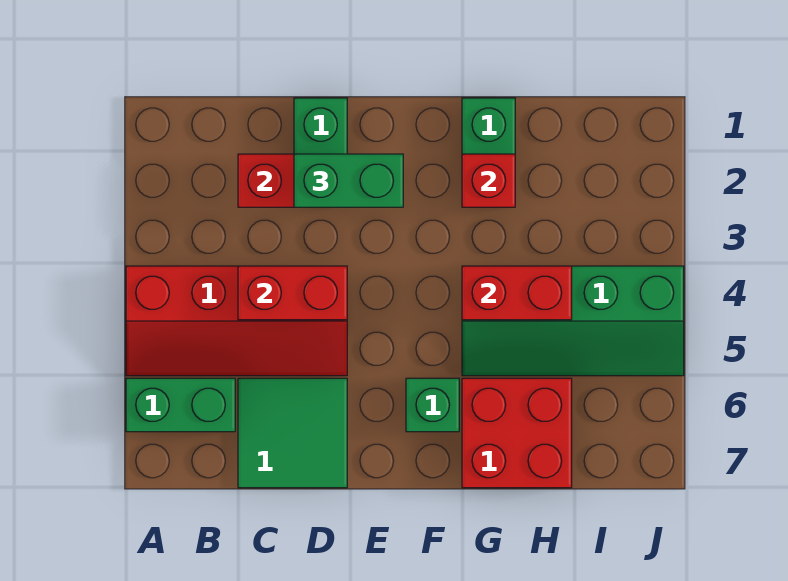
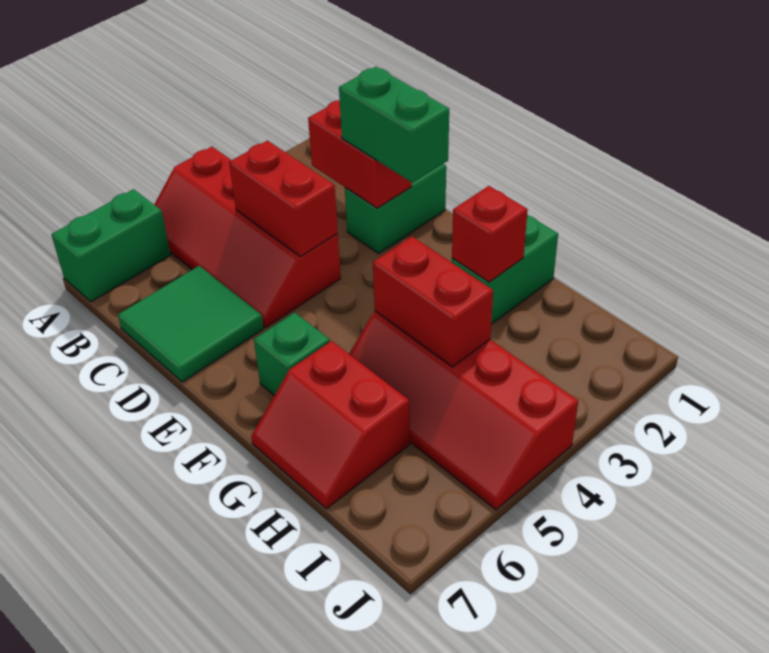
green 1x2 brick [126,378,235,432] -> green 1x2 brick turned to [51,189,170,302]
green 2x4 slope [462,266,684,376] -> red 2x4 slope [349,311,578,510]
red 2x2 brick [462,378,572,488] -> red 2x2 slope [251,341,410,509]

